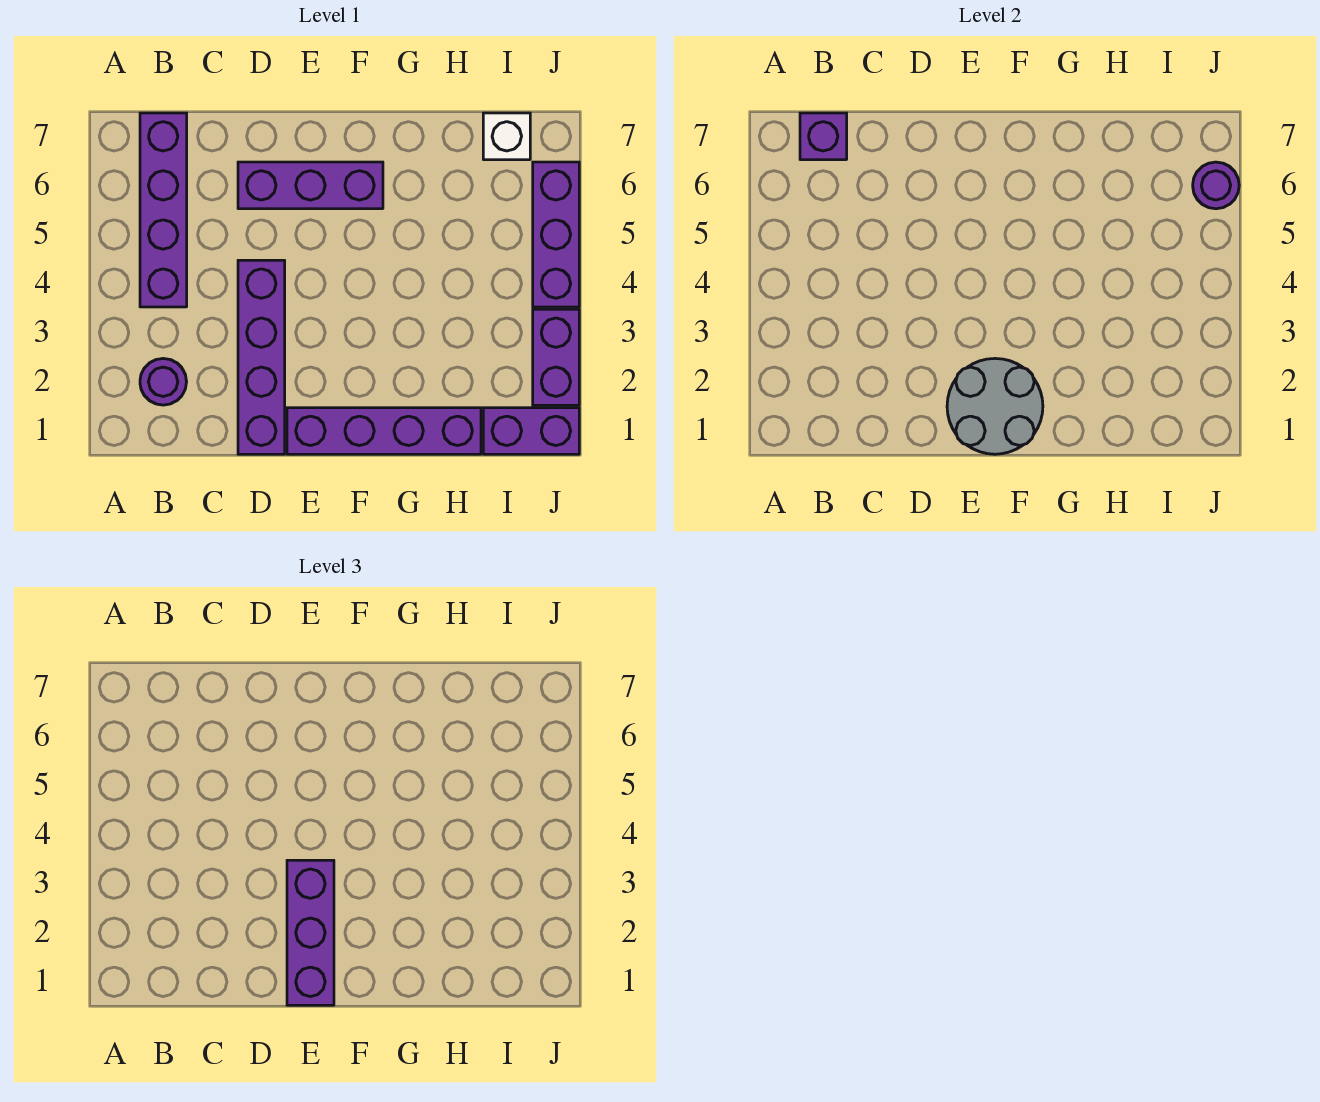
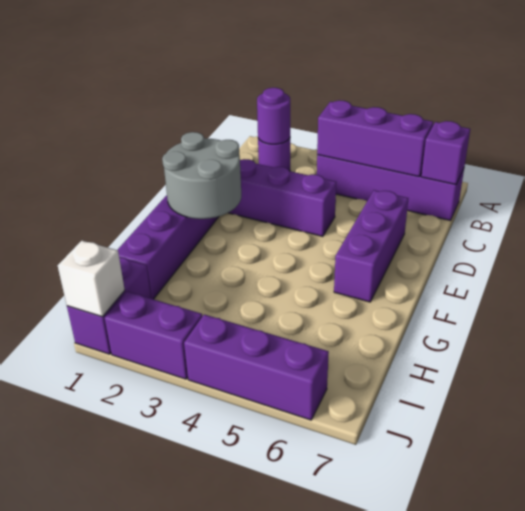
purple 1x3 brick [287,860,334,1005] -> purple 1x3 brick moved to [317,100,433,176]
white 1x1 brick [483,113,530,160] -> white 1x1 brick moved to [58,241,125,317]
purple 1x1 round brick [1193,162,1239,209] -> purple 1x1 round brick moved to [257,88,290,144]

